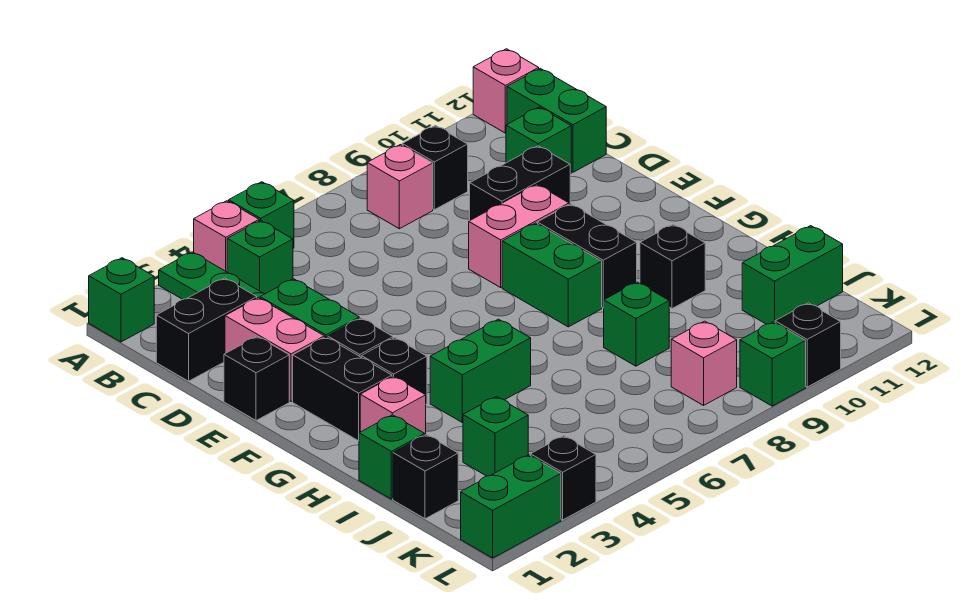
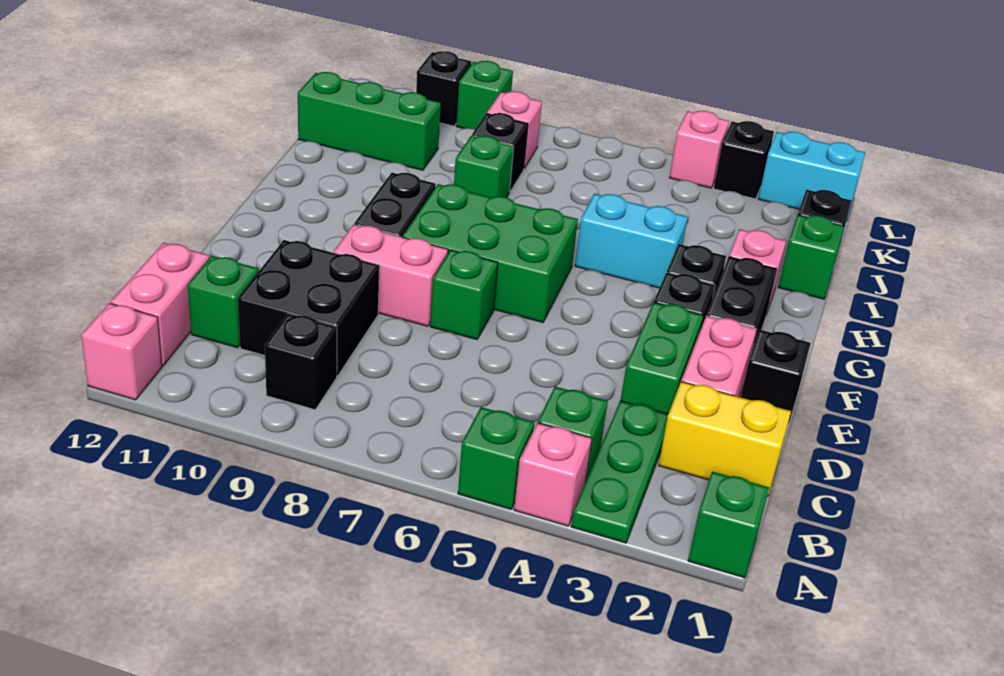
pink 1x1 brick [367,145,433,229] -> pink 1x1 brick moved to [670,111,729,188]
green 1x2 brick [507,68,606,172] -> pink 1x2 brick [111,243,210,366]
black 1x2 brick [156,278,257,381] -> yellow 1x2 brick [659,382,791,496]
black 1x2 brick [470,146,570,220] -> black 2x2 brick [238,240,380,376]
green 1x2 brick [502,223,602,327] -> green 2x3 brick [402,184,578,323]
green 1x2 brick [430,319,531,422] -> cyan 1x2 brick [575,194,688,288]
black 1x1 brick [640,224,705,309] -> black 1x1 brick moved to [472,113,528,191]
green 1x1 brick [463,397,528,476] -> green 1x1 brick moved to [430,250,498,340]
green 1x2 brick [742,226,843,324] -> green 1x3 brick [298,72,441,170]
green 1x2 brick [461,455,561,558] -> cyan 1x2 brick [758,132,865,221]

